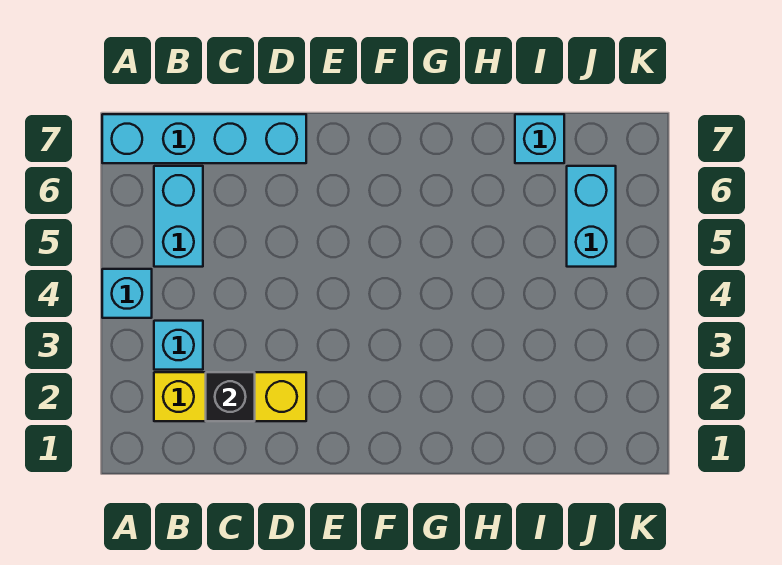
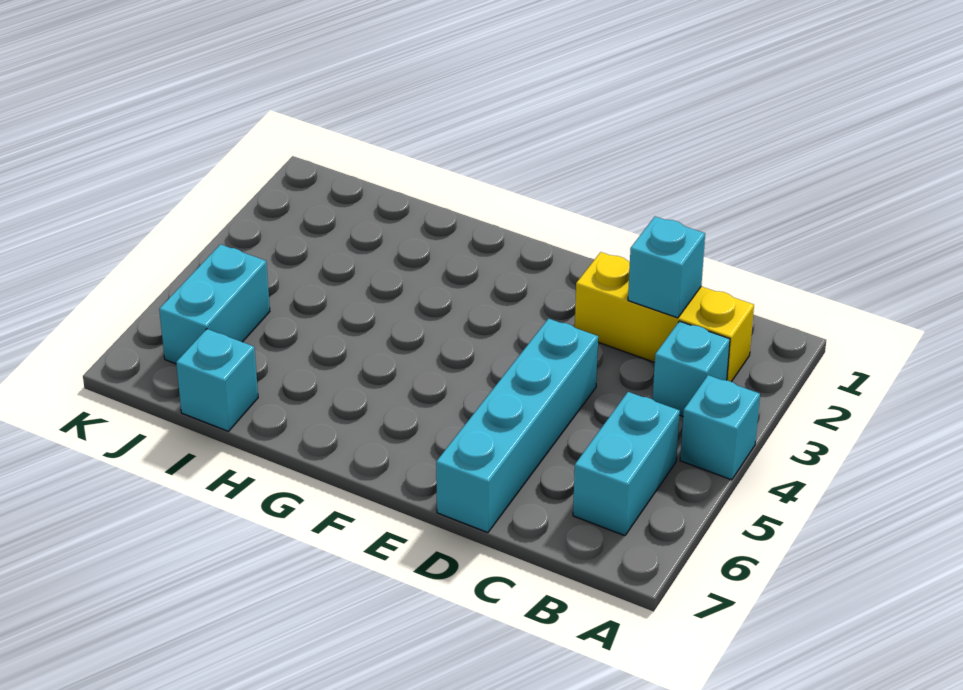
cyan 1x4 brick [102,114,306,163] -> cyan 1x4 brick turned to [436,319,598,533]
black 1x1 brick [206,372,255,421] -> cyan 1x1 brick [628,217,705,318]

